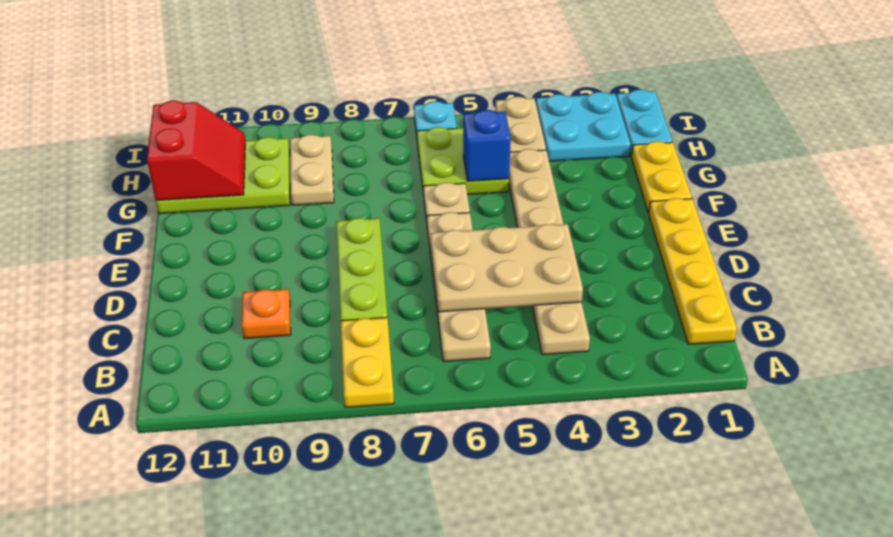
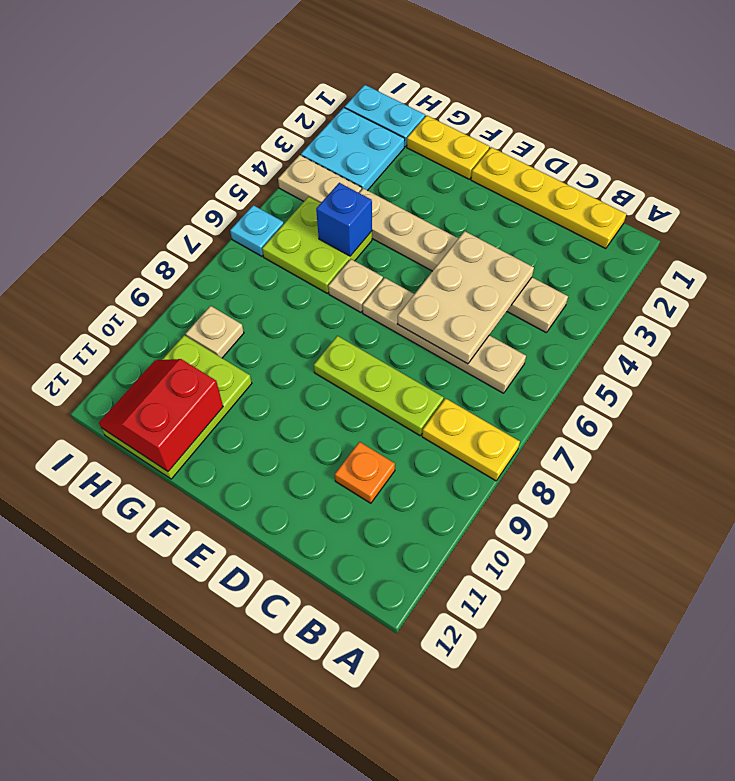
tan 1x2 plate [290,135,334,205] -> tan 1x1 plate [185,306,244,358]
red 2x2 slope [147,101,246,200] -> red 2x2 slope turned to [99,359,223,471]

